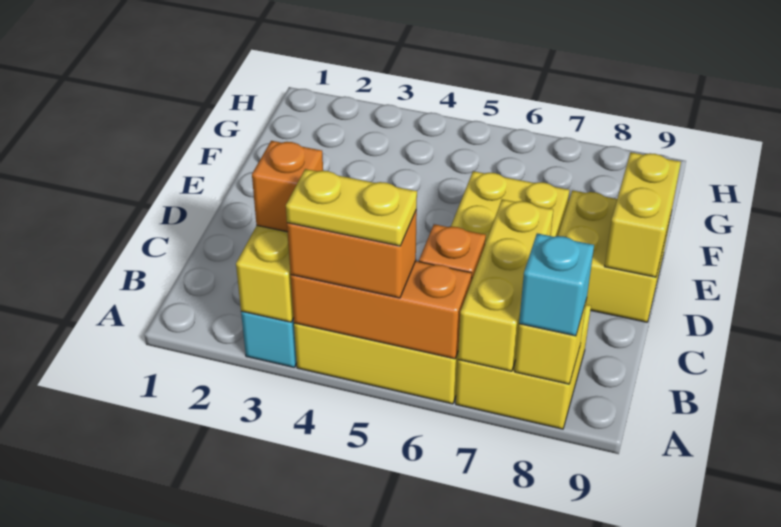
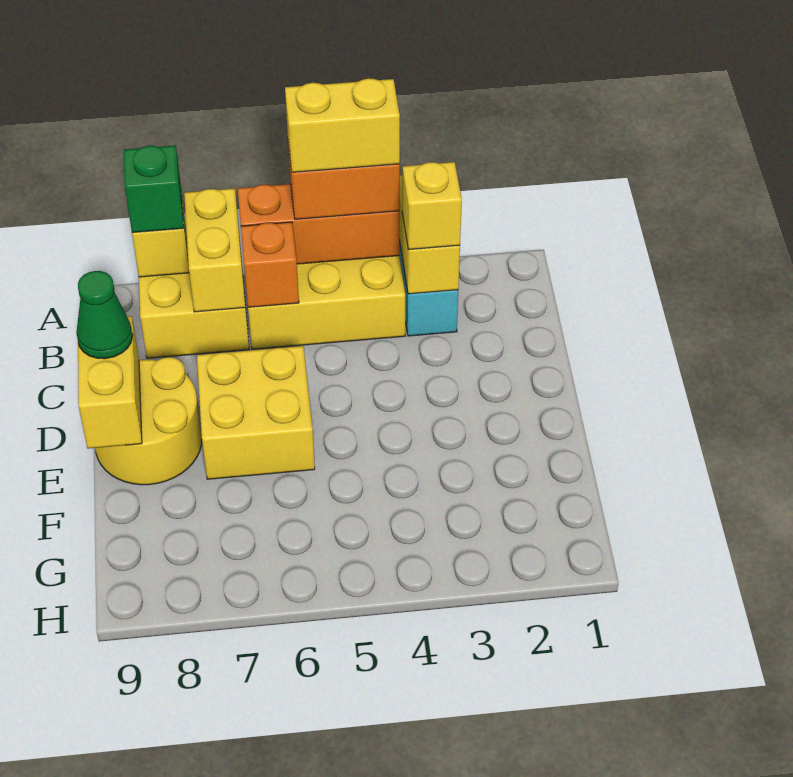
yellow 1x2 plate [286,169,417,246] -> yellow 1x2 brick [285,78,400,172]
yellow 1x3 brick [458,199,553,371] -> yellow 1x2 brick [184,188,245,312]
cyan 1x1 brick [519,233,594,336] -> green 1x1 brick [124,146,184,233]
orange 1x1 brick [252,141,323,232] -> yellow 1x1 brick [402,162,462,250]
yellow 2x2 brick [558,190,671,322] -> yellow 2x2 round brick [95,357,202,485]
none -> green 1x1 cone [76,271,133,359]

